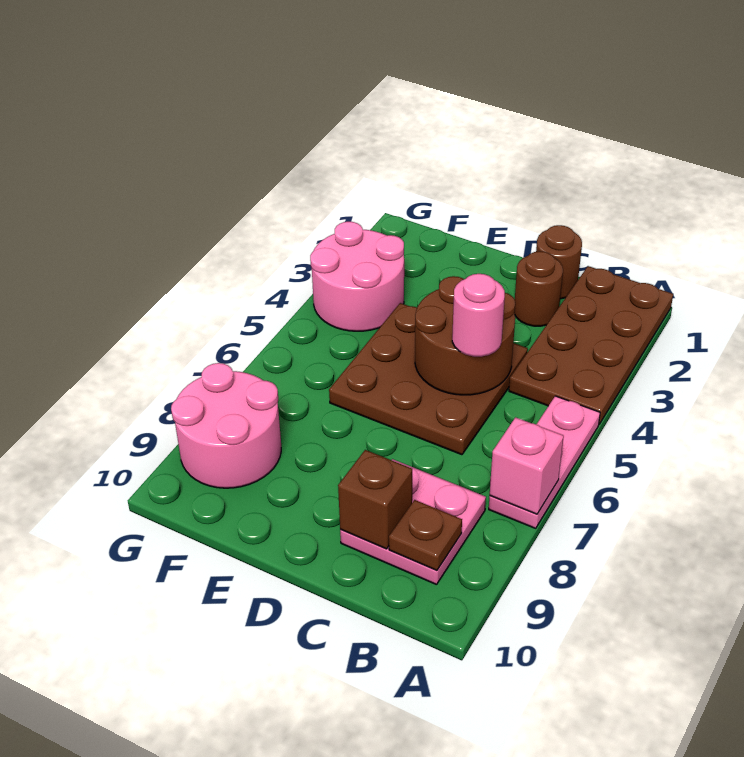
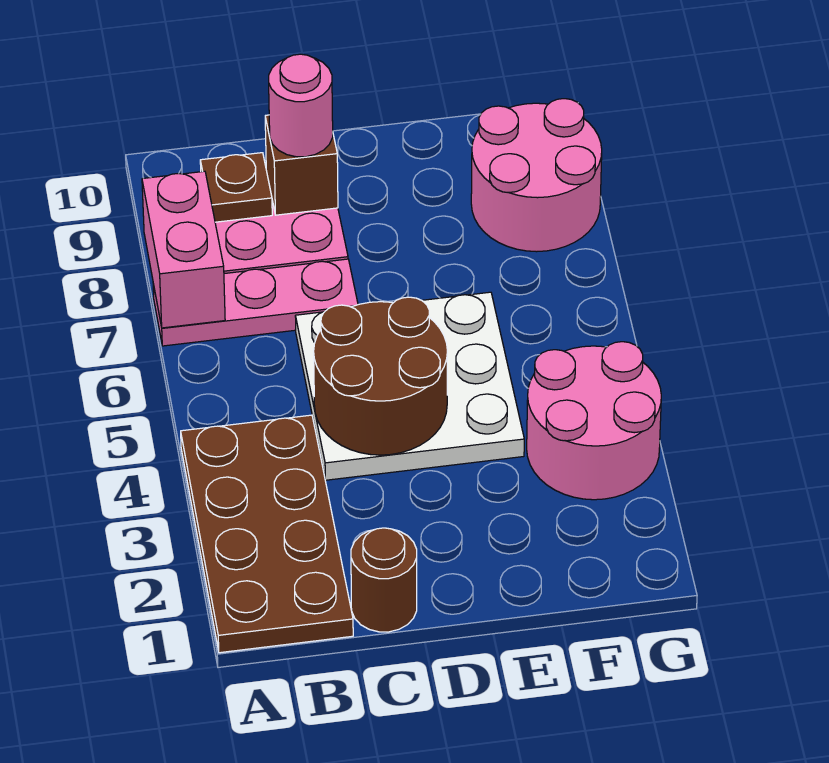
pink 1x3 plate [489,396,600,528] -> pink 1x3 plate turned to [153,259,358,346]
pink 1x1 brick [490,417,564,514] -> pink 1x2 brick [142,171,225,328]
brown 1x1 round brick [514,251,563,326] -> none
brown 3x3 plate [329,303,528,455] -> white 3x3 plate [295,292,524,480]
pink 1x1 round brick [452,274,505,357] -> pink 1x1 round brick moved to [269,54,333,157]

